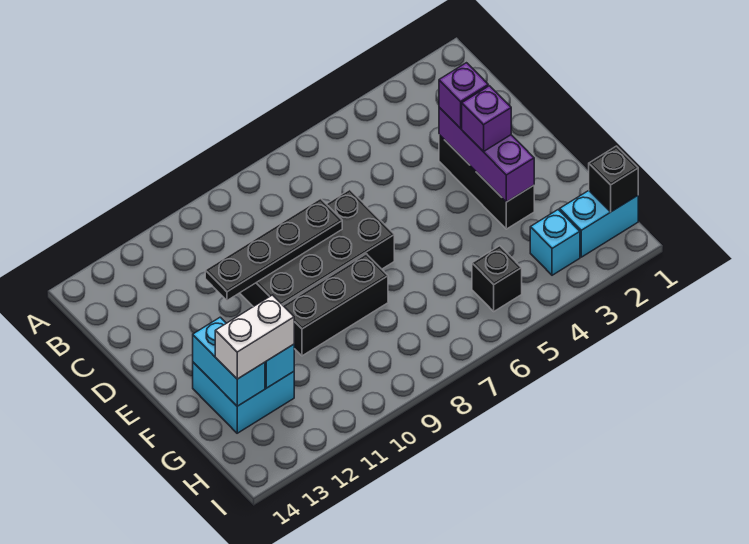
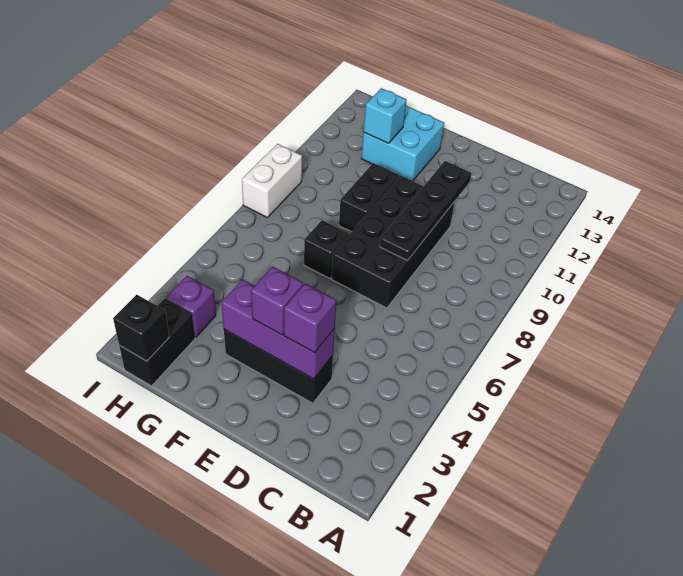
black 1x3 brick [283,254,388,356] -> black 1x2 brick [339,163,399,232]
cyan 1x2 brick [193,317,265,406] -> none
white 1x2 brick [215,295,294,379] -> white 1x2 brick moved to [242,144,302,218]
cyan 1x2 brick [560,191,638,257] -> black 1x2 brick [119,299,195,386]
cyan 1x1 brick [530,210,580,275] -> purple 1x1 brick [166,276,216,337]
black 1x1 brick [472,246,522,311] -> black 1x1 brick moved to [304,220,349,279]

